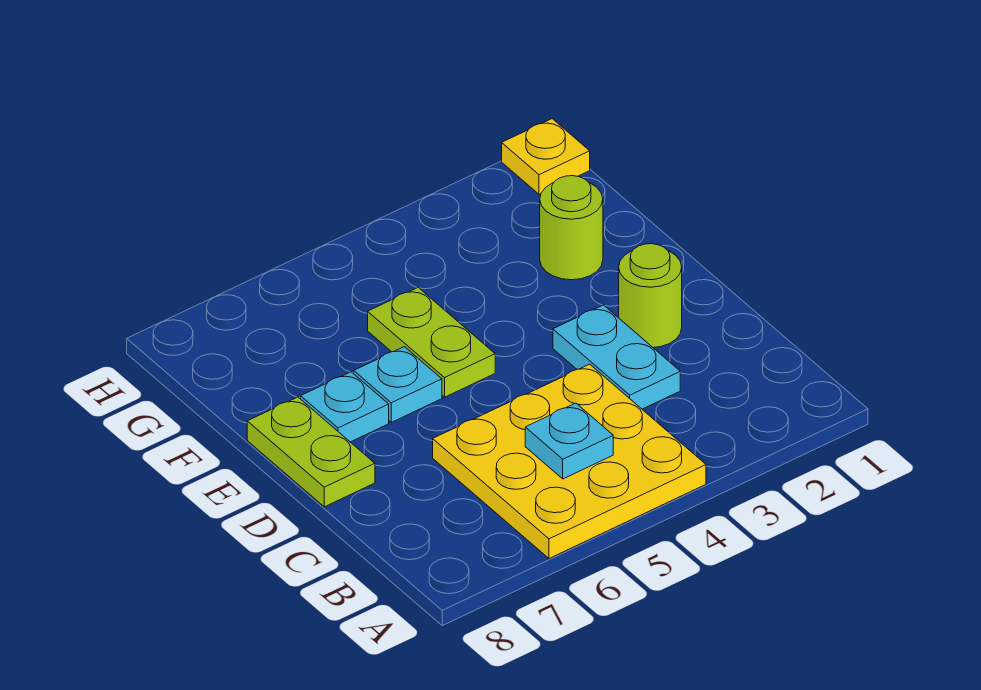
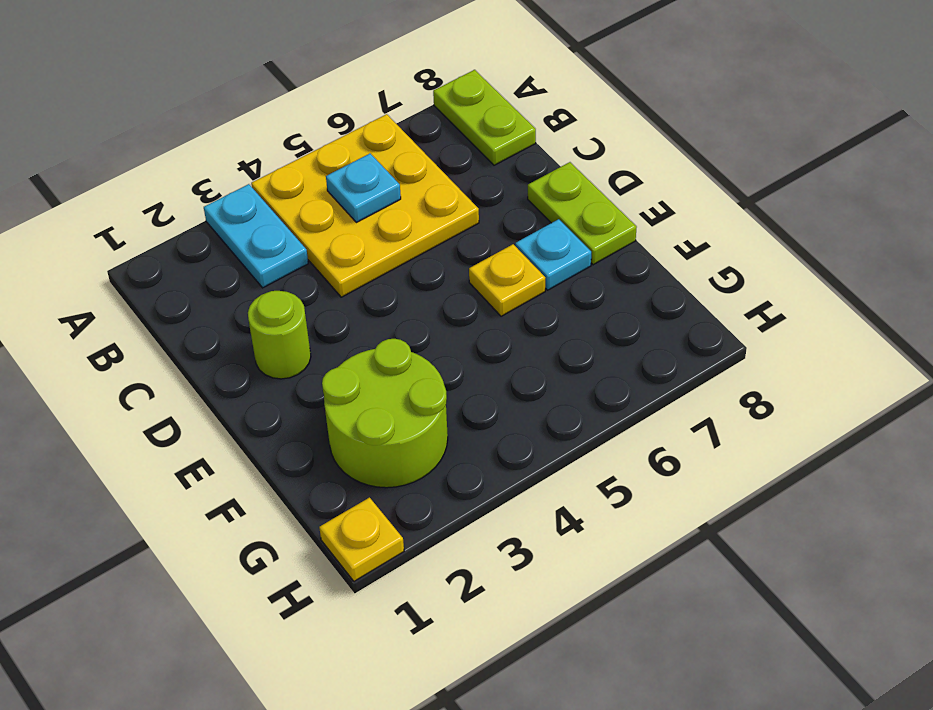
cyan 1x2 plate [553,305,680,409] -> cyan 1x2 plate moved to [204,184,308,288]
lime 1x2 plate [368,288,495,397] -> lime 1x2 plate moved to [433,70,536,165]
cyan 1x1 plate [354,347,442,422] -> yellow 1x1 plate [469,244,545,316]
lime 1x1 round brick [540,176,603,280] -> lime 2x2 round brick [322,339,448,488]

